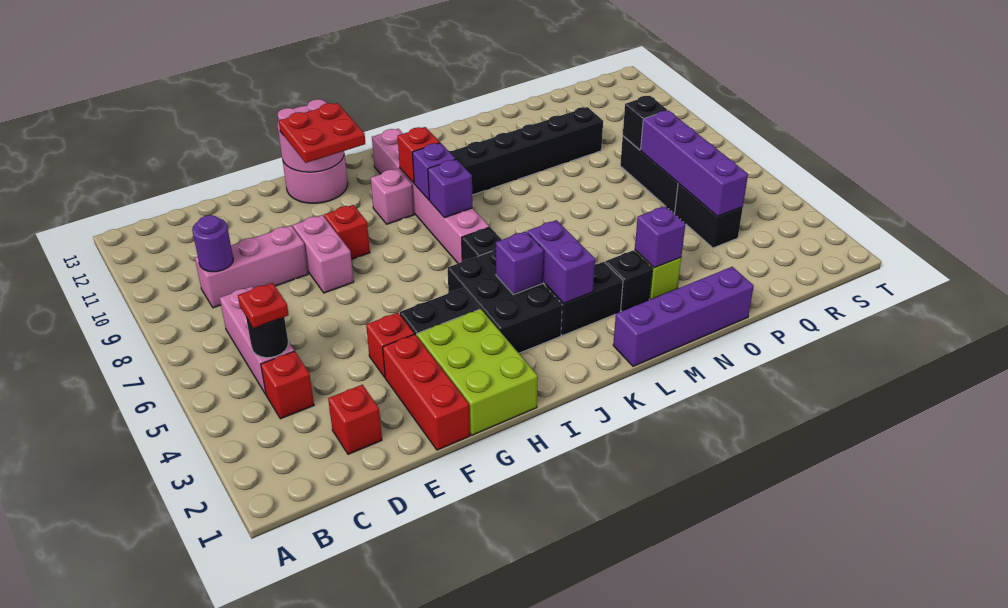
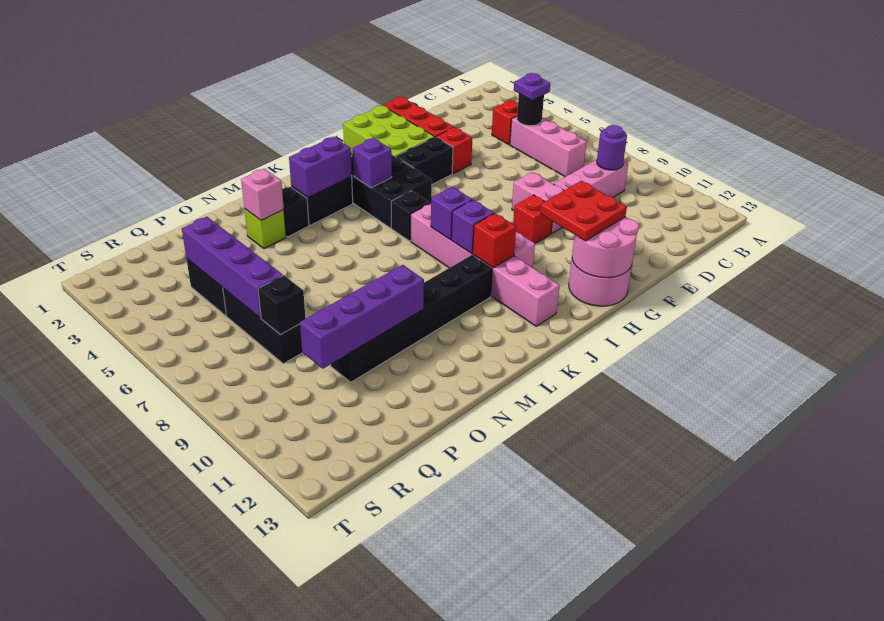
red 1x1 plate [238,283,289,328] -> purple 1x1 plate [514,73,550,100]
red 1x1 brick [328,385,382,454] -> none
purple 1x2 brick [527,220,595,303] -> purple 1x2 brick turned to [289,137,352,197]
purple 1x4 brick [613,267,754,366] -> purple 1x4 brick moved to [300,265,424,369]
purple 1x1 brick [635,206,685,268] -> pink 1x1 brick [241,169,284,220]

